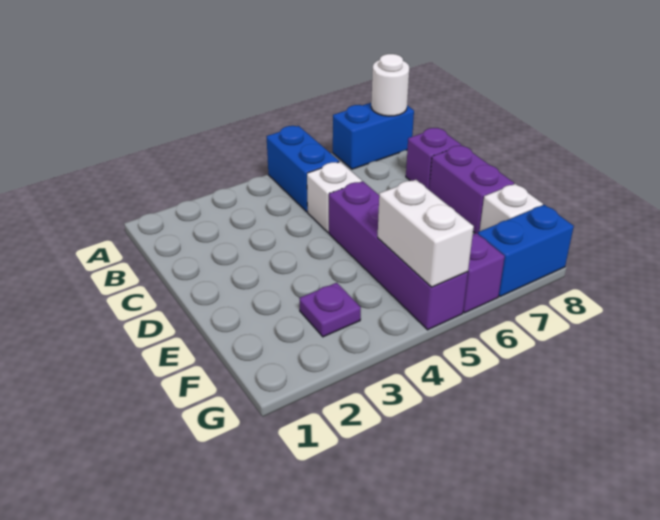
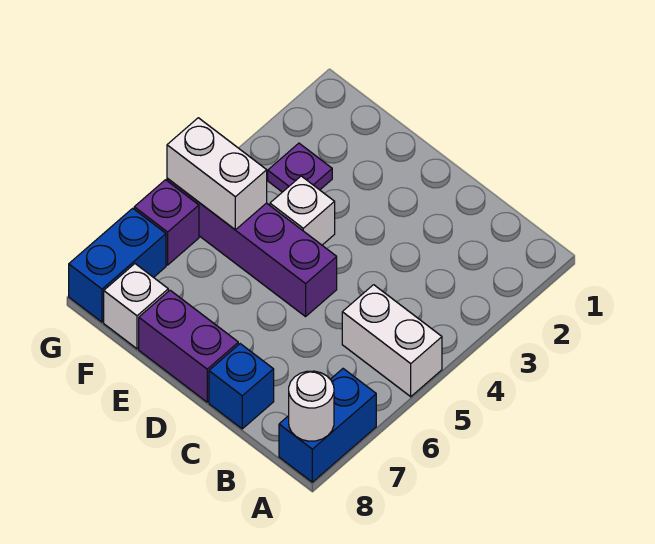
blue 1x2 brick [266,126,339,212] -> white 1x2 brick [342,285,442,397]
white 1x1 brick [307,162,362,233] -> white 1x1 brick moved to [270,176,335,245]
purple 1x1 brick [406,128,461,190] -> blue 1x1 brick [209,344,274,429]

